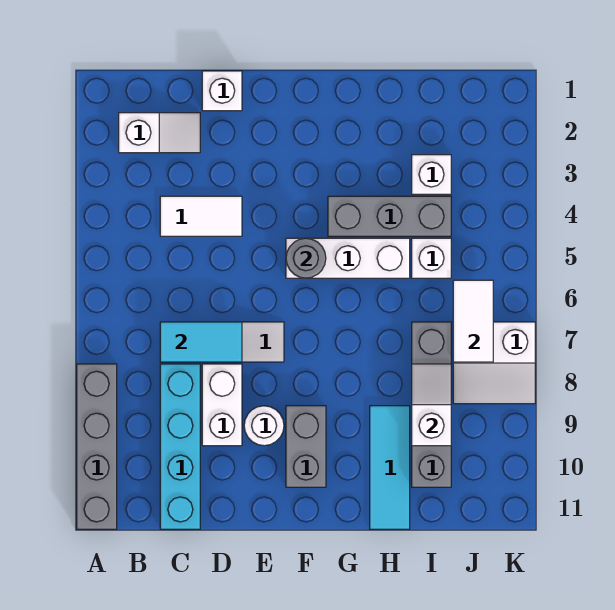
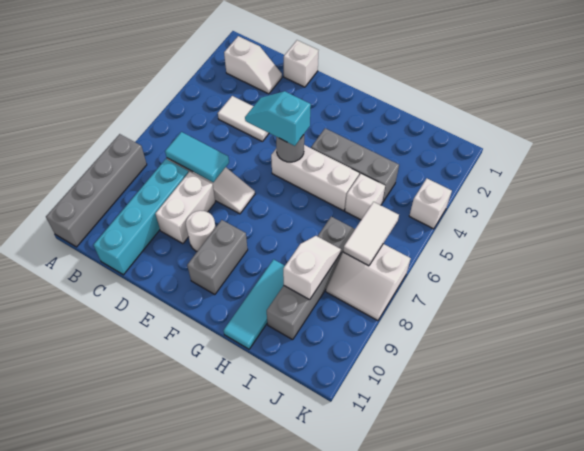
none -> cyan 1x2 slope [245,91,311,146]
white 1x1 brick [412,155,451,194] -> white 1x1 brick moved to [409,179,452,229]

